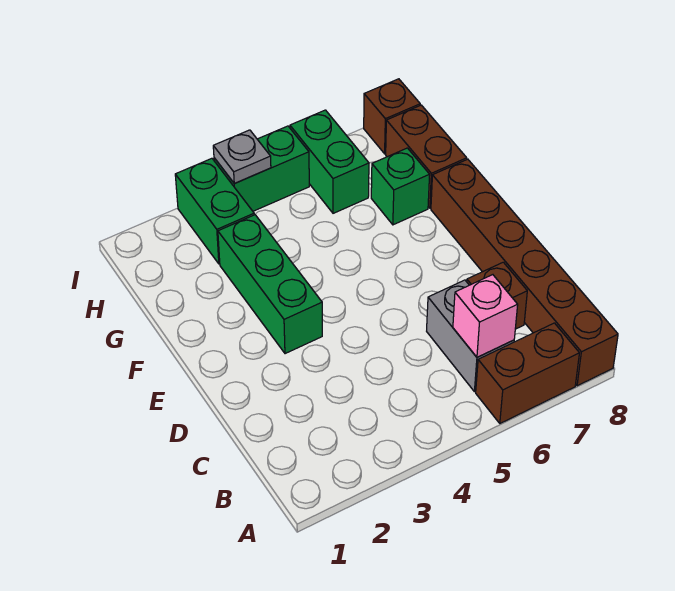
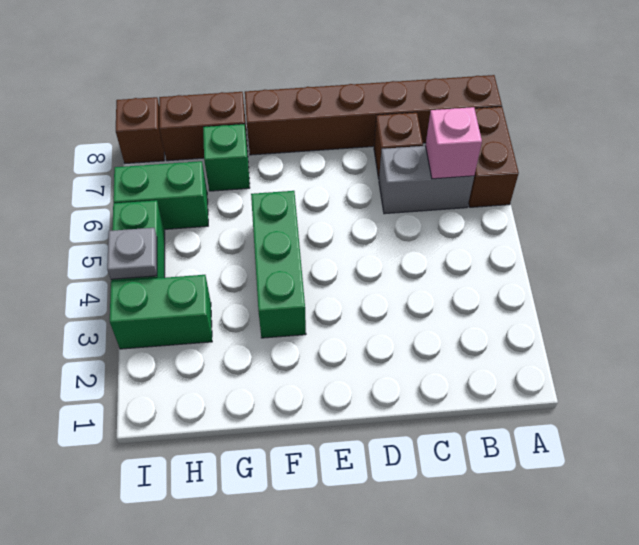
green 1x3 brick [218,215,322,354] -> green 1x3 brick turned to [251,191,306,338]

